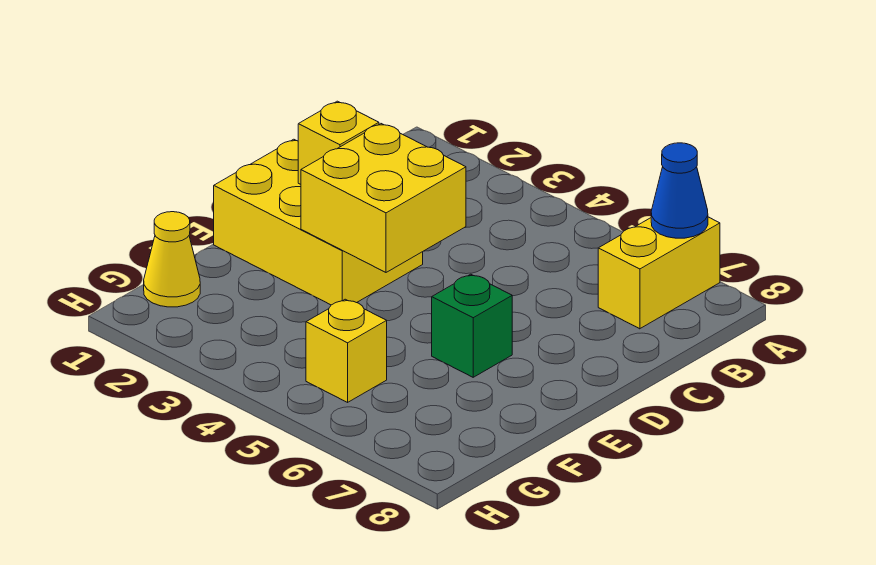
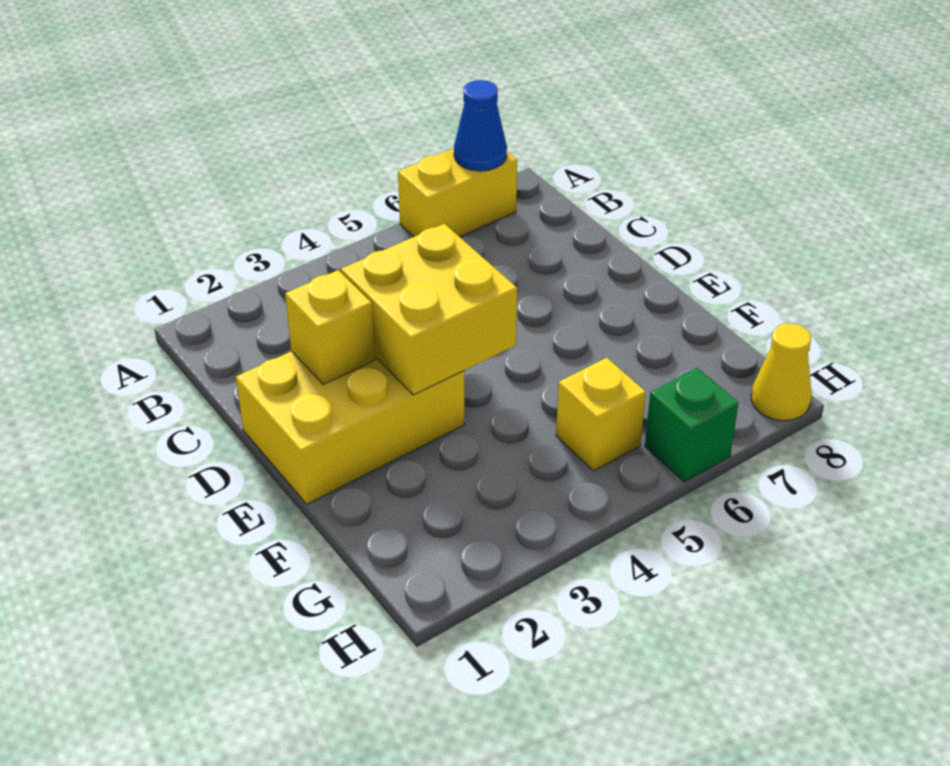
yellow 1x2 brick [598,217,720,329] -> yellow 1x2 brick turned to [398,148,517,237]
green 1x1 brick [432,274,512,377] -> green 1x1 brick moved to [645,368,739,482]
yellow 1x1 cone [144,212,200,307] -> yellow 1x1 cone moved to [751,324,811,421]

